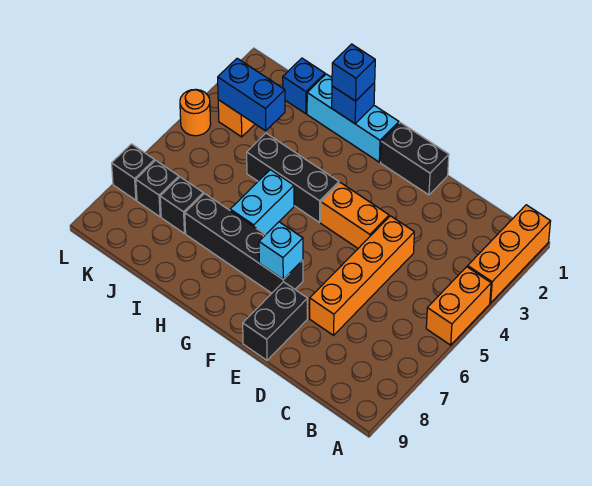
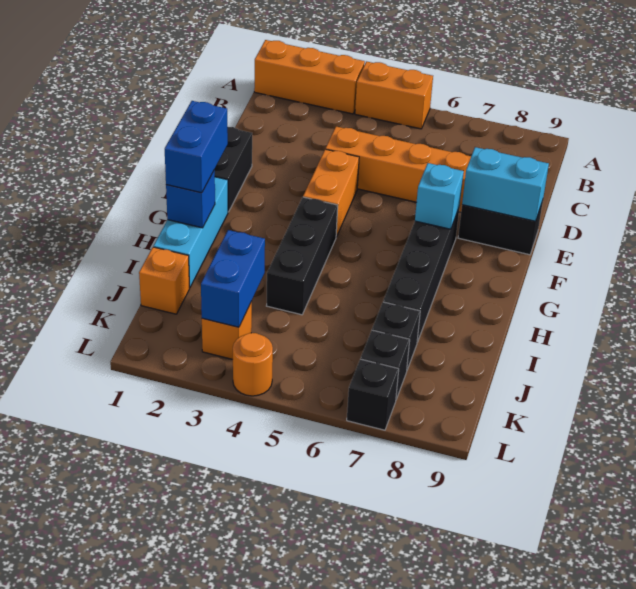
blue 1x1 brick [332,44,375,101] -> blue 1x2 brick [165,101,228,193]
cyan 1x2 brick [230,170,294,235] -> cyan 1x2 brick moved to [462,147,549,221]
blue 1x1 brick [283,58,325,114] -> orange 1x1 brick [139,247,190,314]

